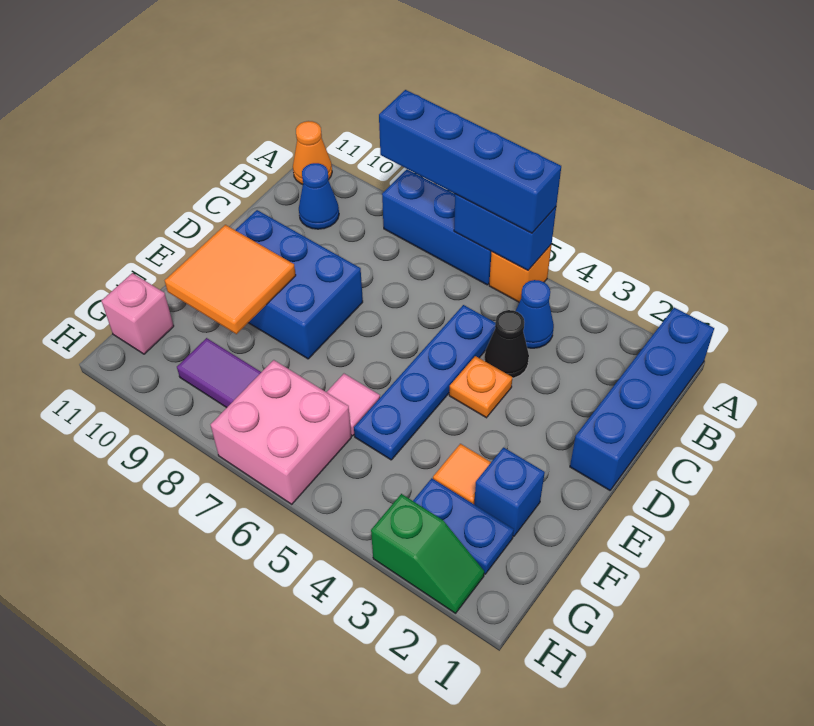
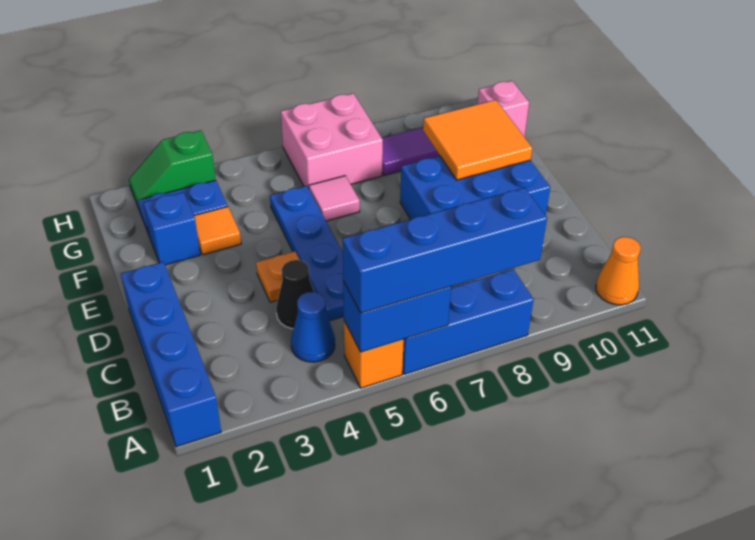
blue 1x1 cone [299,163,339,229] -> none

